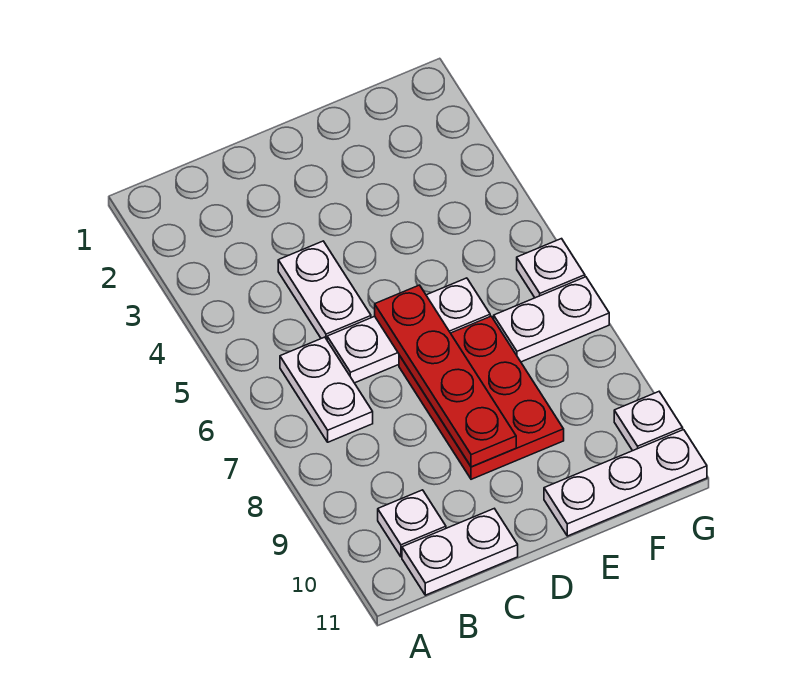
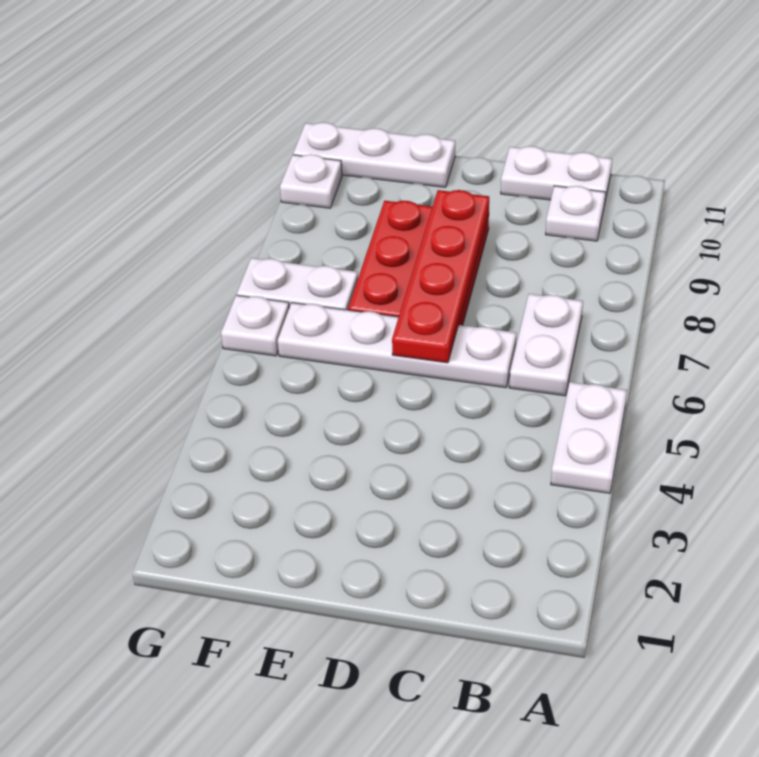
white 1x2 plate [278,241,371,339] -> white 1x2 plate moved to [551,382,627,493]
white 1x3 plate [327,278,490,383] -> white 1x4 plate [278,303,516,388]

